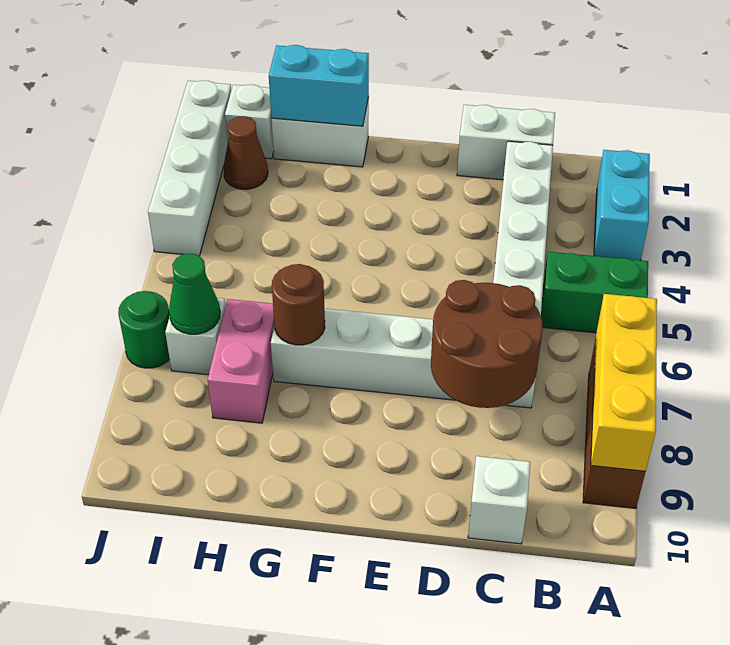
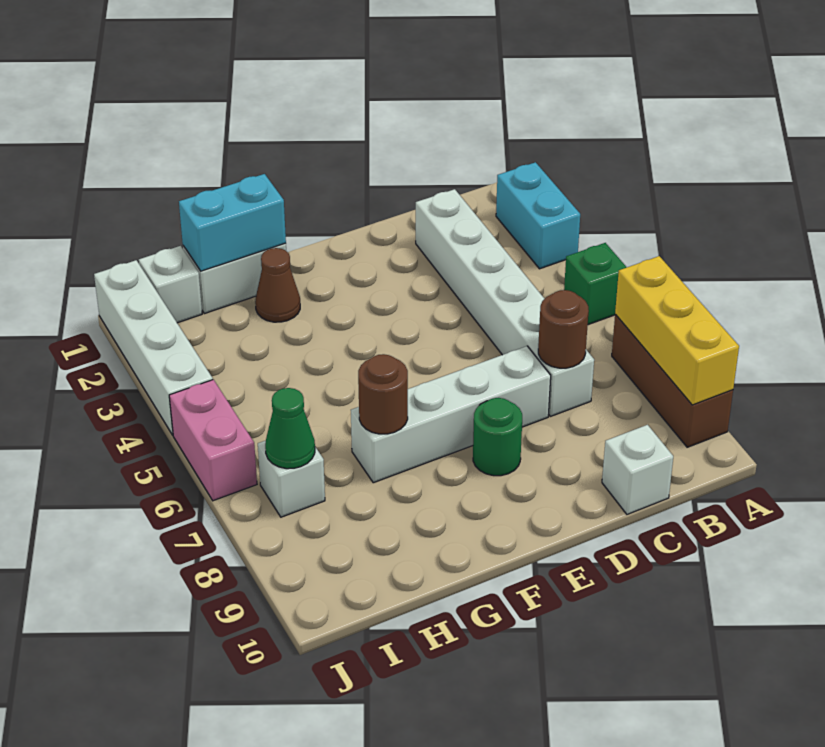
green 1x2 brick [541,252,648,333] -> green 1x1 brick [564,243,627,325]
white 1x2 brick [457,105,555,180] -> none
brown 2x2 round brick [431,280,543,408] -> brown 1x1 round brick [538,290,589,368]
pink 1x2 brick [208,299,274,423] -> pink 1x2 brick moved to [169,380,257,501]
brown 1x1 cone [223,116,268,189] -> brown 1x1 cone moved to [255,248,300,322]
green 1x1 round brick [118,291,170,368] -> green 1x1 round brick moved to [473,398,522,476]

